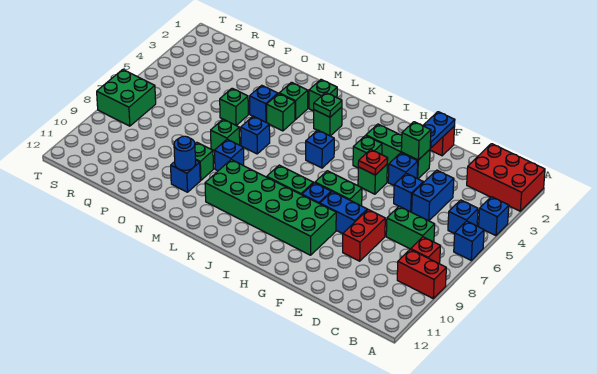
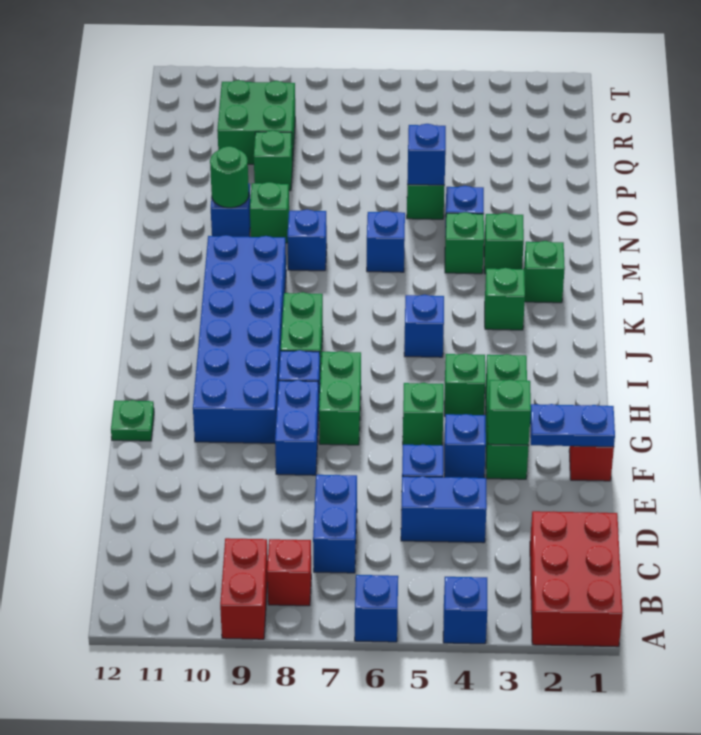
blue 1x1 brick [448,200,478,234] -> blue 1x1 brick moved to [407,124,446,185]
green 1x2 brick [386,206,435,249] -> blue 1x2 brick [313,475,357,573]
red 1x2 brick [343,210,385,261] -> none
red 1x1 plate [358,149,388,175] -> none
green 2x6 brick [205,160,336,255] -> blue 2x6 brick [193,235,286,443]
green 1x1 plate [314,92,342,117] -> green 1x1 plate moved to [111,400,154,441]
green 1x1 brick [211,119,240,151] -> green 1x1 brick moved to [254,131,293,191]
blue 1x1 round brick [174,136,196,170] -> green 1x1 round brick [210,146,249,208]
green 2x2 brick [97,70,156,126] -> green 2x2 brick moved to [217,80,295,165]

